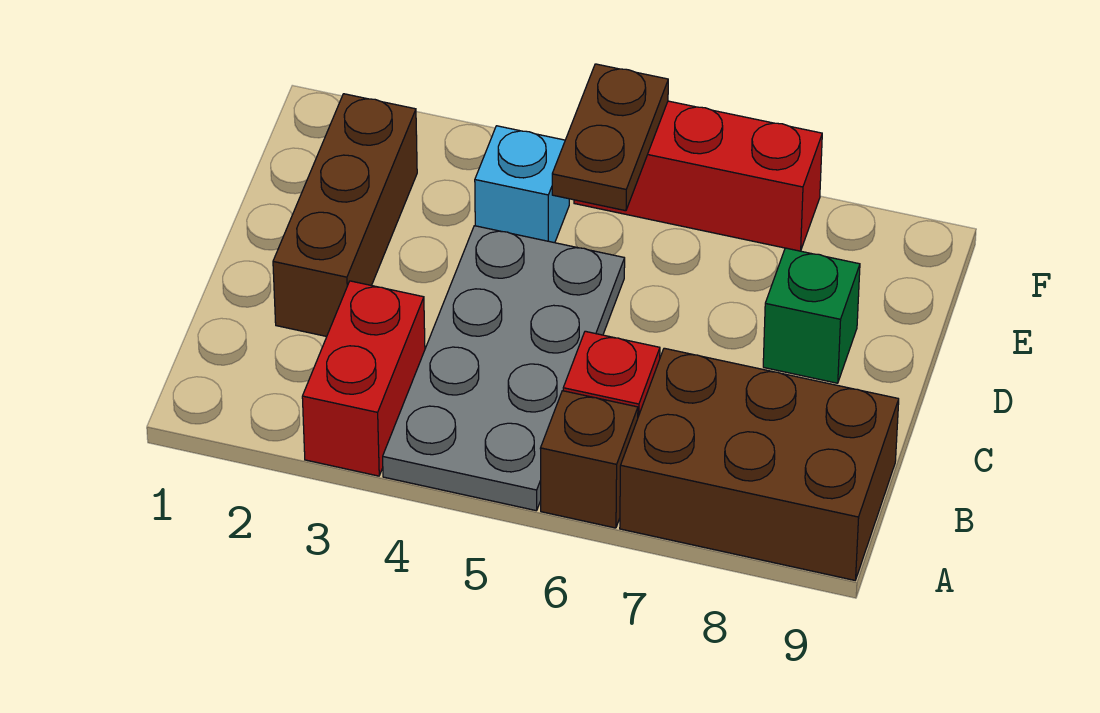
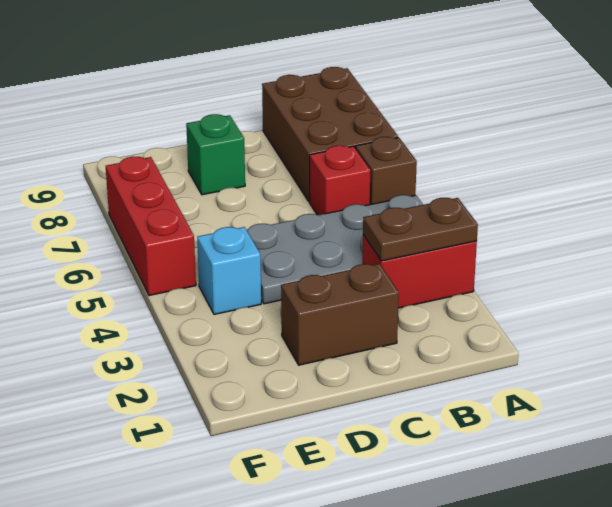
brown 1x3 brick [273,94,417,336] -> brown 1x2 brick [281,264,399,365]
brown 1x2 plate [552,64,668,211] -> brown 1x2 plate moved to [363,198,478,261]

